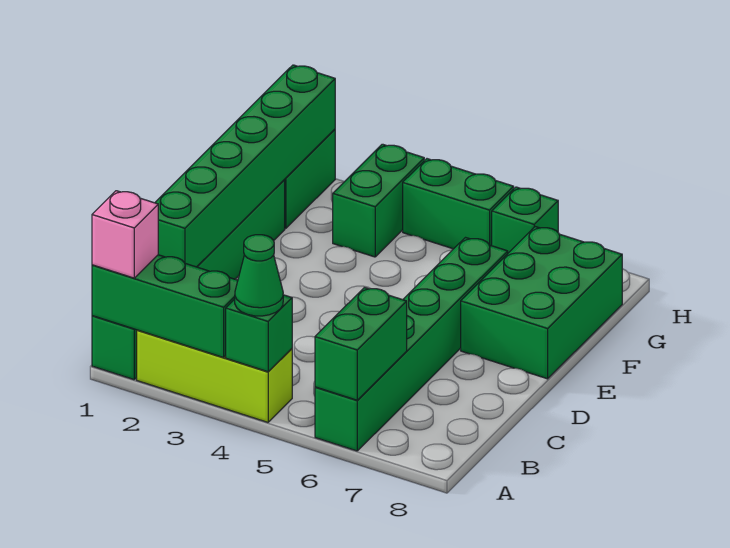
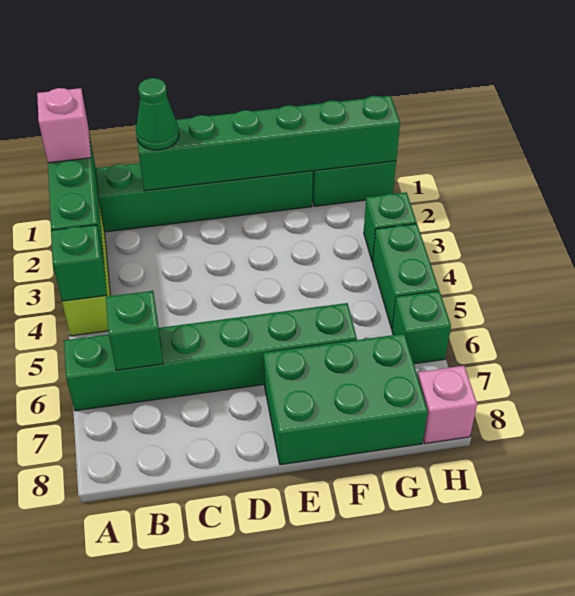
green 1x1 cone [235,235,283,316] -> green 1x1 cone moved to [136,78,179,150]
green 1x2 brick [315,288,407,400] -> green 1x1 brick [106,291,163,370]
green 1x2 brick [333,144,424,257] -> green 1x1 brick [364,192,417,262]
none -> pink 1x1 brick [418,366,477,443]

